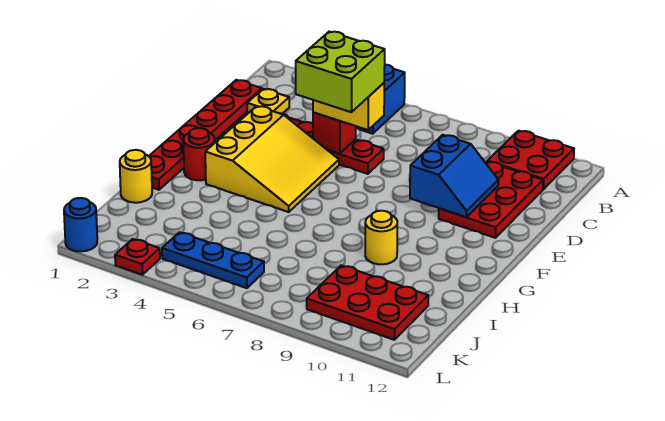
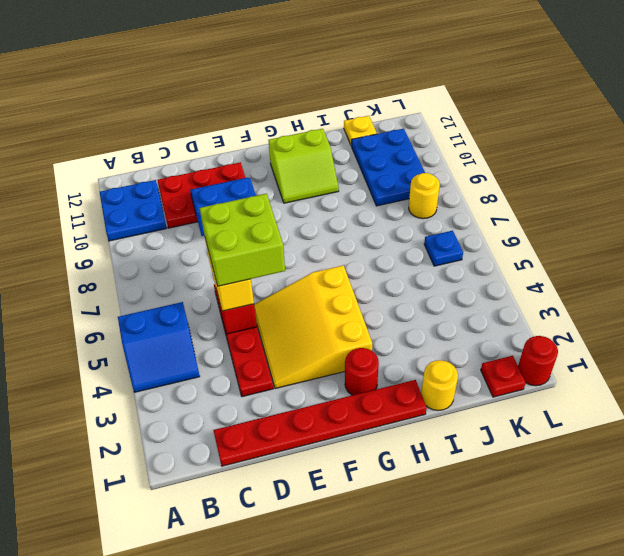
red 2x2 plate [487,131,574,189] -> blue 2x2 plate [100,180,167,241]
yellow 1x1 plate [247,89,289,114] -> yellow 1x1 plate moved to [344,116,377,146]
yellow 3x3 slope [205,106,339,212] -> yellow 3x3 slope turned to [254,265,372,389]
none -> lime 2x2 slope [268,129,339,203]
yellow 1x1 round brick [365,211,397,264] -> yellow 1x1 round brick moved to [409,173,440,219]
red 2x3 plate [307,265,428,340] -> blue 2x3 plate [352,129,425,206]
blue 1x3 plate [162,232,264,288] -> blue 1x1 plate [424,231,463,266]
blue 1x1 round brick [64,198,97,251] -> red 1x1 round brick [518,336,558,386]
red 1x1 plate [115,239,160,275] -> red 1x1 plate moved to [481,356,526,397]

